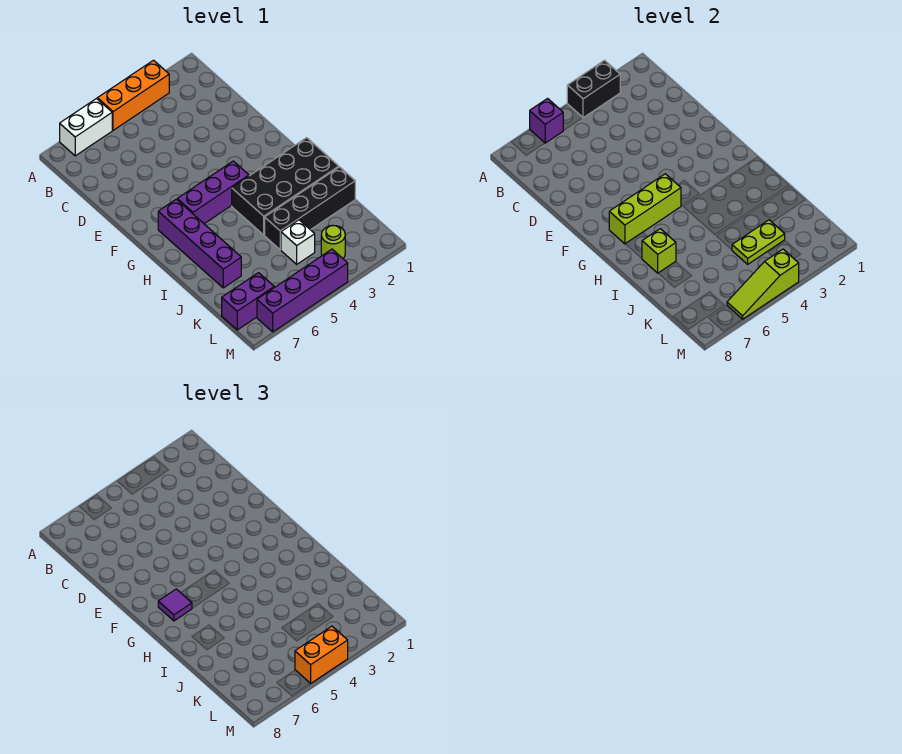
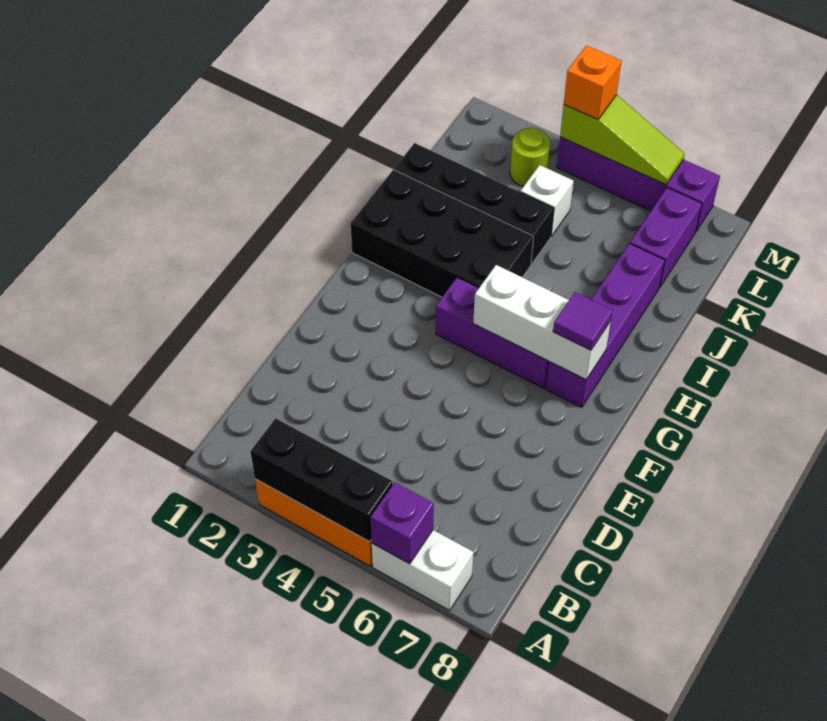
black 1x2 brick [567,60,620,118] -> black 1x3 brick [251,418,393,542]
lime 1x3 brick [609,174,681,244] -> white 1x3 brick [473,265,611,380]
lime 1x1 brick [642,229,676,273] -> none
lime 1x2 plate [732,220,785,264] -> none
purple 1x2 brick [222,273,274,330] -> purple 1x2 brick turned to [630,188,702,288]
orange 1x2 brick [295,626,348,684] -> orange 1x1 brick [564,46,621,120]

